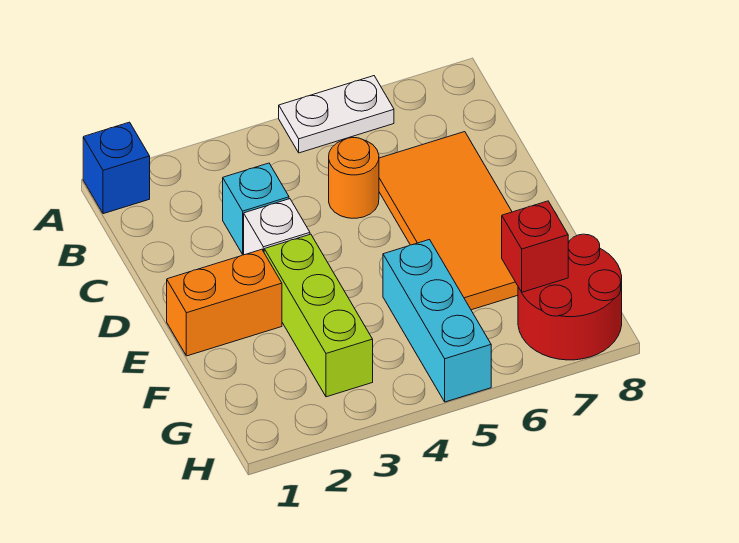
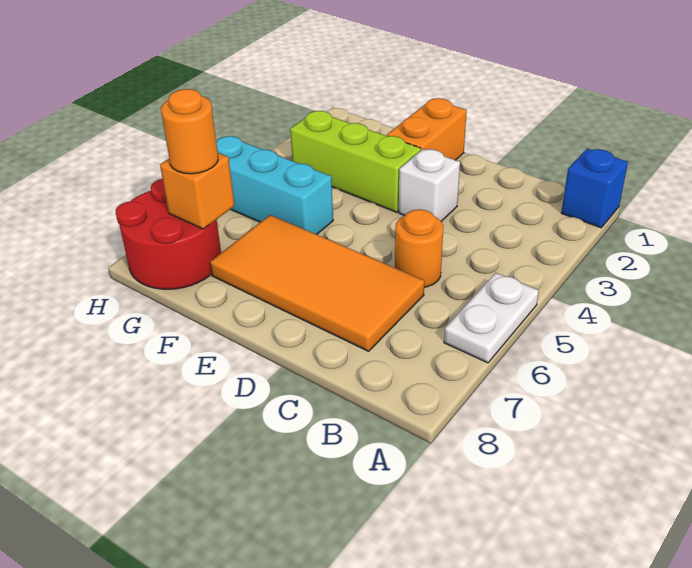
cyan 1x1 brick [223,163,289,254] -> none
red 1x1 brick [502,201,568,292] -> orange 1x1 brick [160,153,235,229]
none -> orange 1x1 round brick [161,89,218,174]

